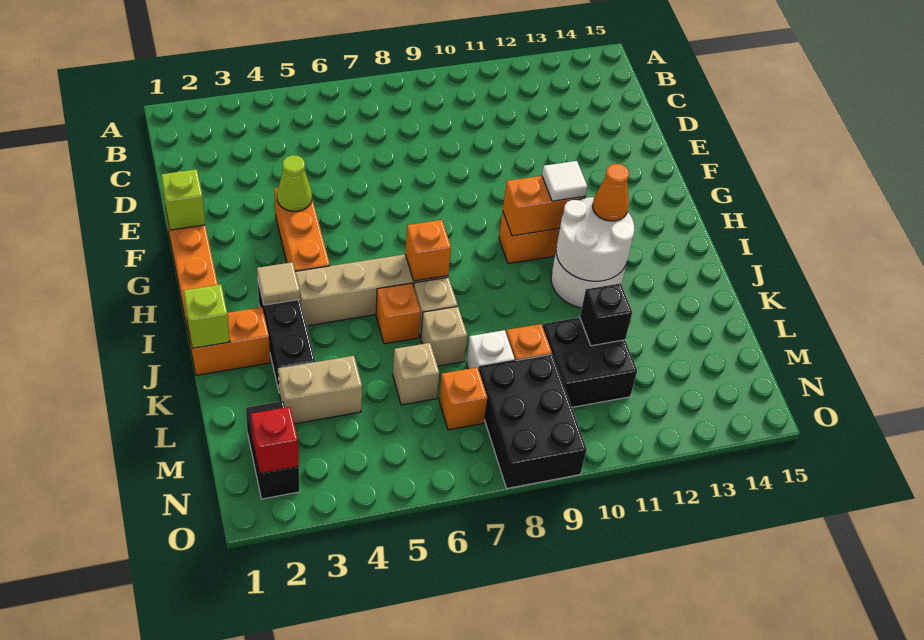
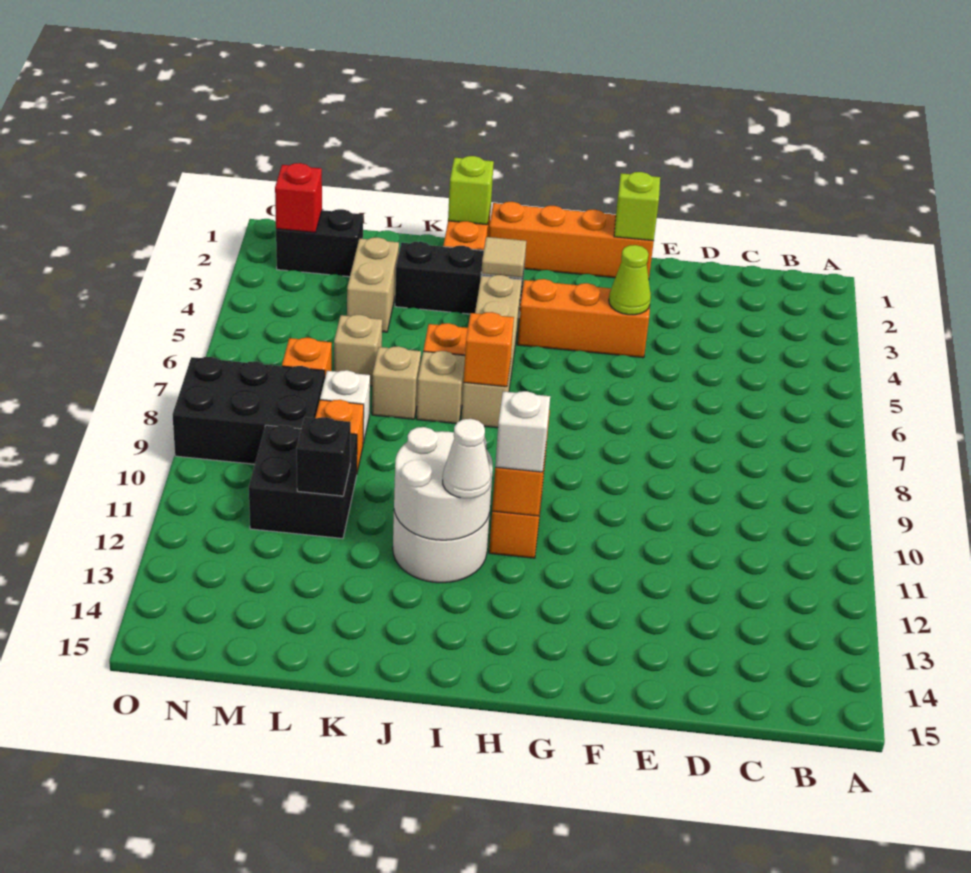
white 1x1 tile [542,161,587,201] -> white 1x1 brick [495,391,550,472]
orange 1x1 cone [592,164,629,221] -> white 1x1 cone [443,419,491,498]

